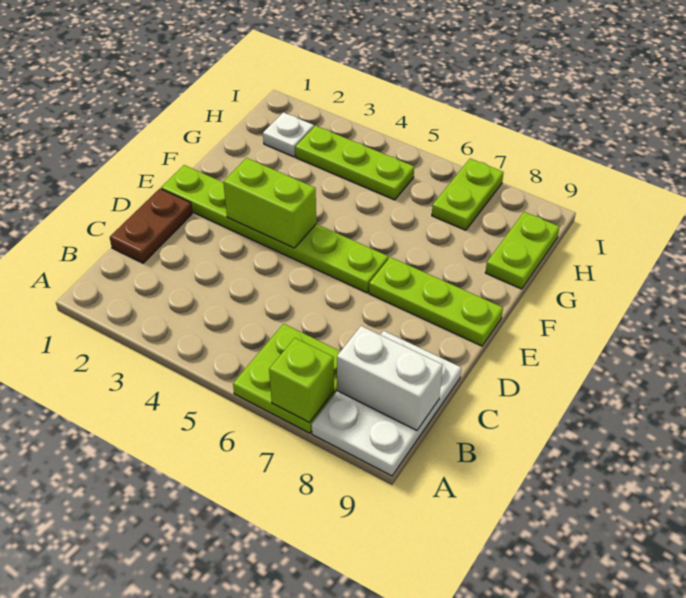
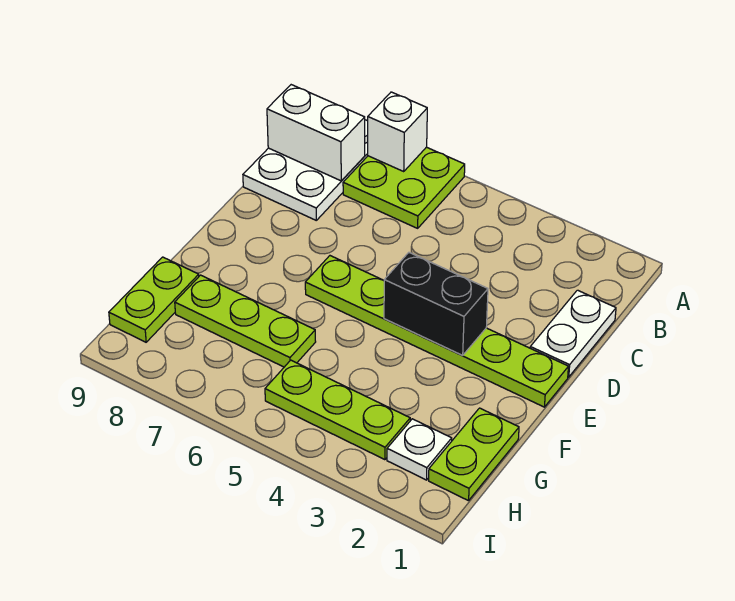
lime 1x1 brick [269,338,334,423] -> white 1x1 brick [368,92,427,171]
brown 1x2 plate [110,189,192,263] -> white 1x2 plate [530,290,616,377]
lime 1x2 brick [223,158,316,248] -> black 1x2 brick [384,253,488,355]
lime 1x3 plate [369,257,503,346] -> lime 1x3 plate moved to [175,275,316,367]
lime 1x2 plate [432,159,504,230] -> lime 1x2 plate moved to [429,408,519,501]

